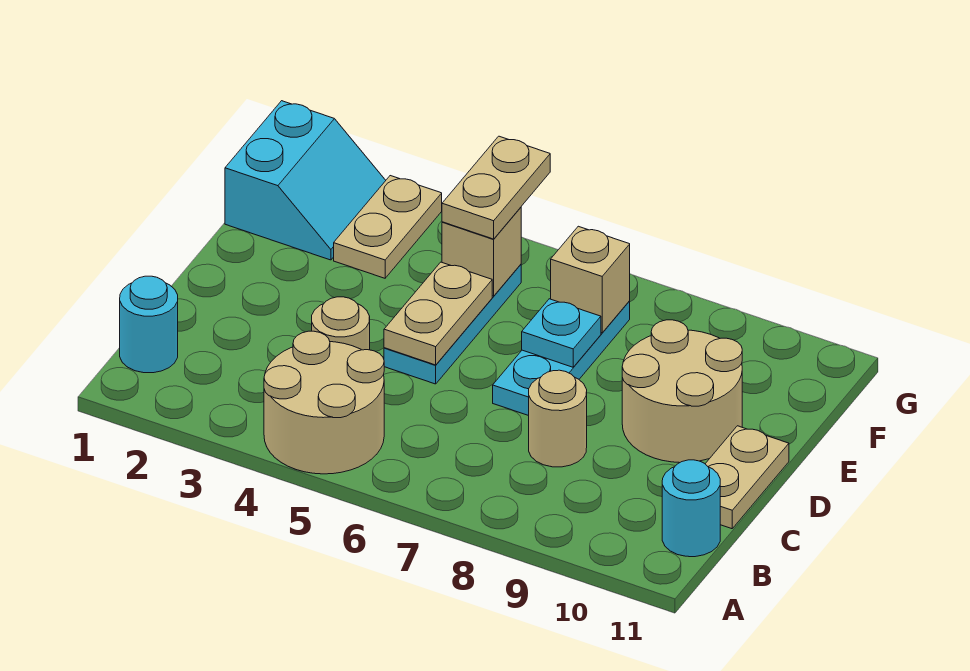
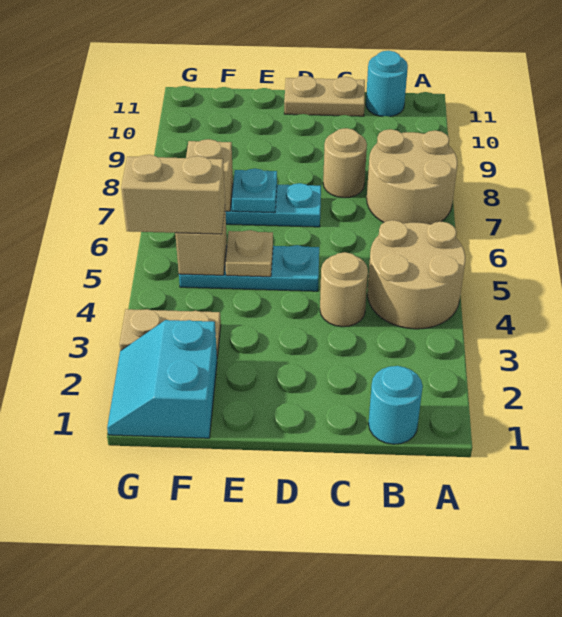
tan 1x2 plate [384,262,492,365] -> tan 1x1 plate [225,230,273,277]
tan 2x2 round brick [622,320,742,463] -> tan 2x2 round brick moved to [367,129,457,224]
cyan 2x2 slope [225,101,386,260] -> cyan 2x2 slope turned to [107,320,217,438]
tan 1x2 plate [442,136,550,239] -> tan 1x2 brick [121,155,225,234]

